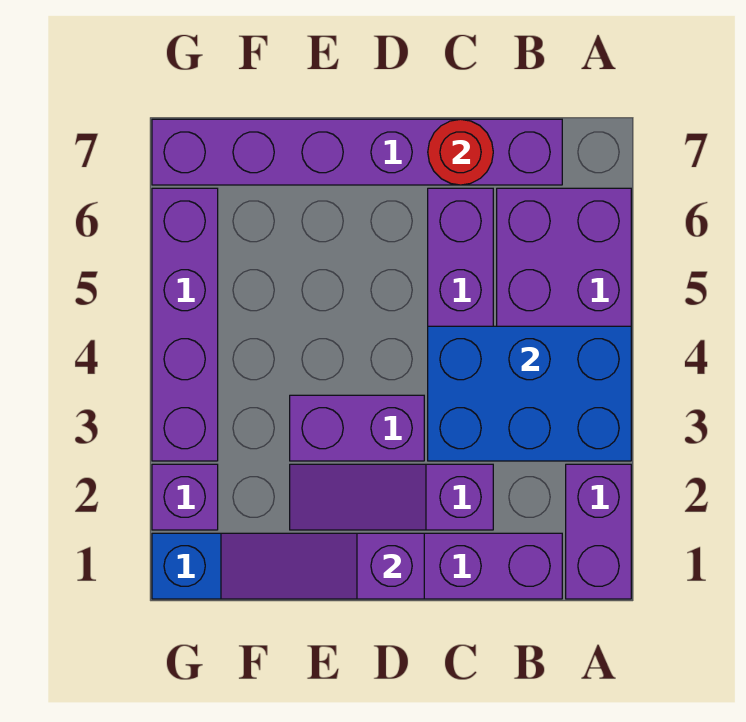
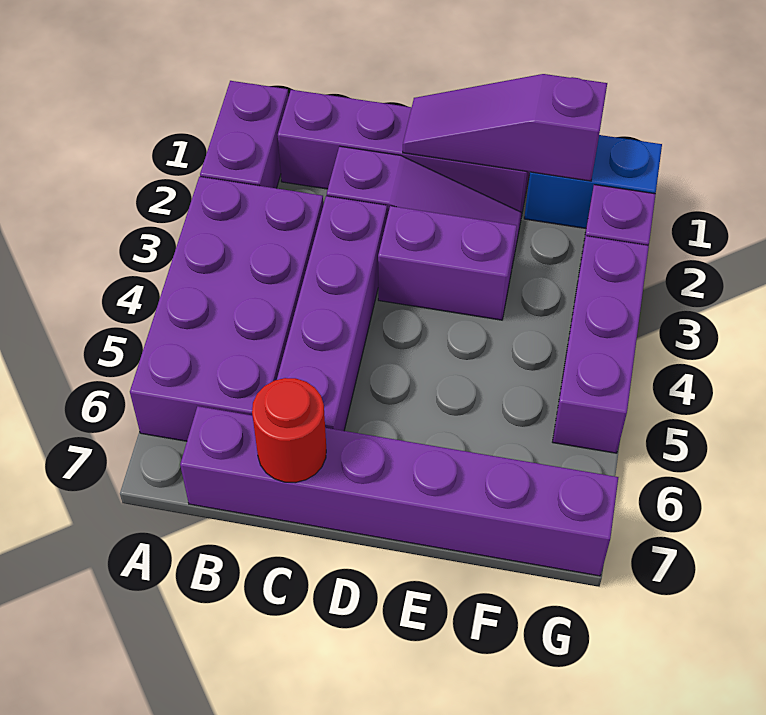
blue 2x3 brick [428,326,631,461] -> none
purple 1x3 slope [221,533,424,599] -> purple 1x3 slope turned to [403,74,607,181]
purple 1x4 brick [152,188,218,461] -> purple 1x3 brick [553,236,649,453]

